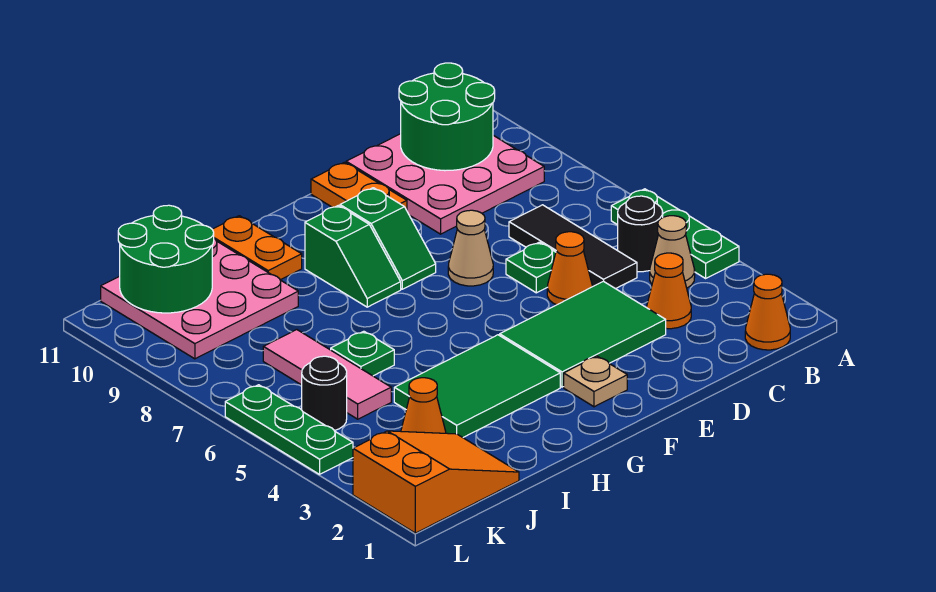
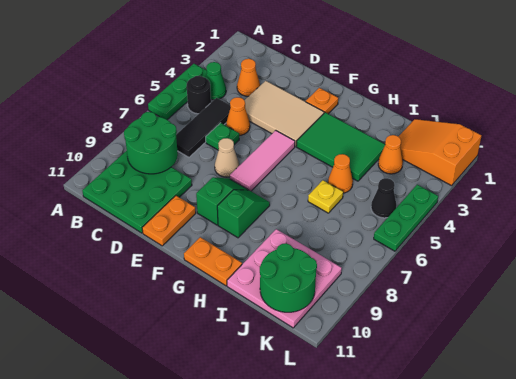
orange 1x1 cone [745,274,790,350] -> orange 1x1 cone moved to [328,154,353,193]
tan 1x1 cone [650,216,695,288] -> green 1x1 cone [206,62,226,100]
pink 3x3 plate [346,134,544,234] -> green 3x3 plate [82,151,192,233]
green 2x2 round brick [399,63,495,171] -> green 2x2 round brick moved to [124,112,178,174]
green 2x3 tile [500,281,666,387] -> tan 2x3 tile [245,81,324,146]
tan 1x1 plate [564,356,627,407] -> orange 1x1 plate [306,88,338,114]
orange 1x2 plate [212,216,302,280] -> orange 1x2 plate turned to [184,237,242,286]
green 1x1 plate [331,331,394,376] -> yellow 1x1 plate [308,180,343,213]
pink 1x3 tile [263,330,391,419] -> pink 1x3 tile moved to [230,130,295,191]
black 1x1 round brick [302,356,347,431] -> black 1x1 cone [371,178,397,218]

